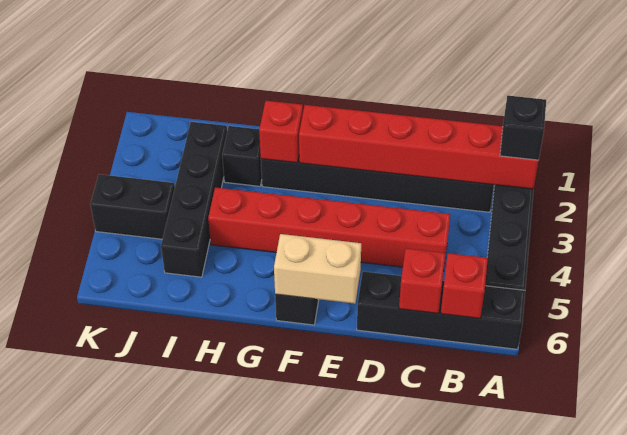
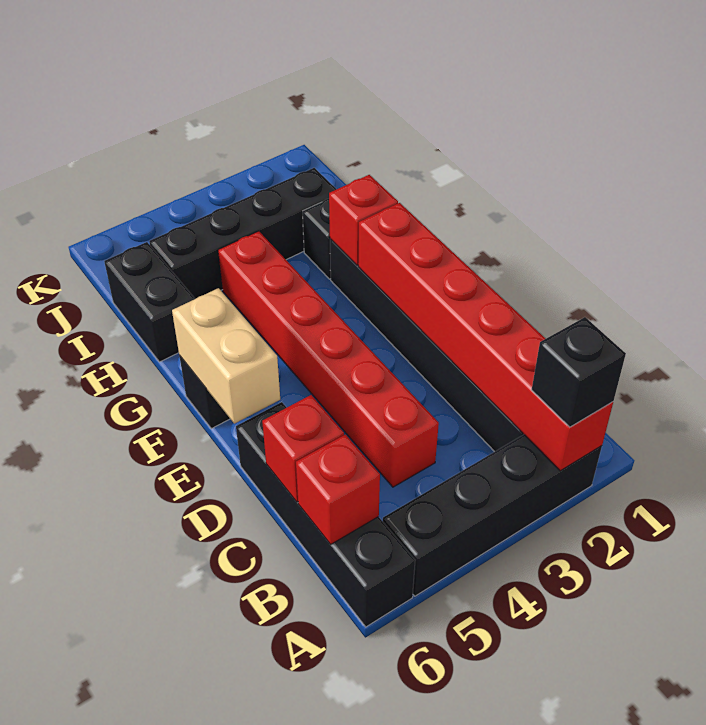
black 1x2 brick [90,174,175,239] -> black 1x2 brick moved to [104,242,195,362]

